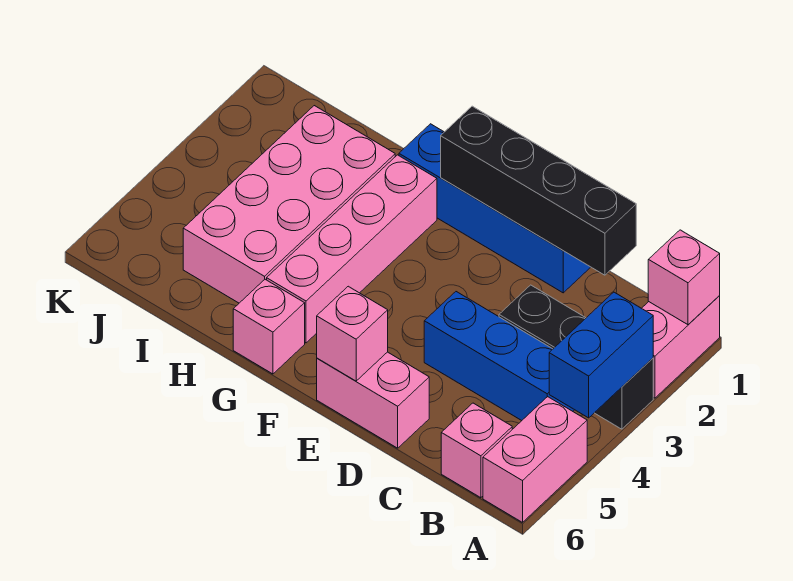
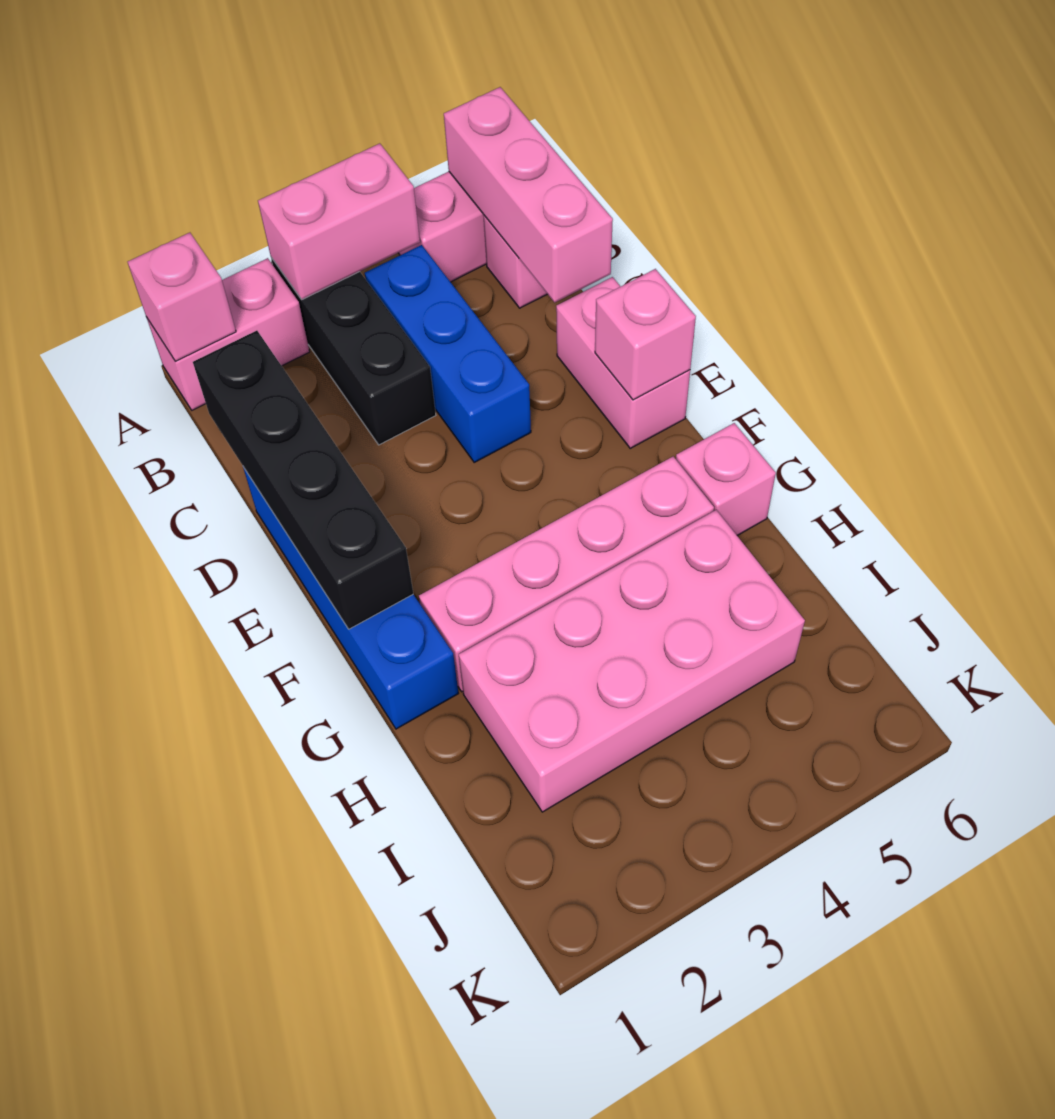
blue 1x2 brick [549,292,653,418] -> pink 1x2 brick [258,143,420,300]
none -> pink 1x3 brick [444,87,613,302]

